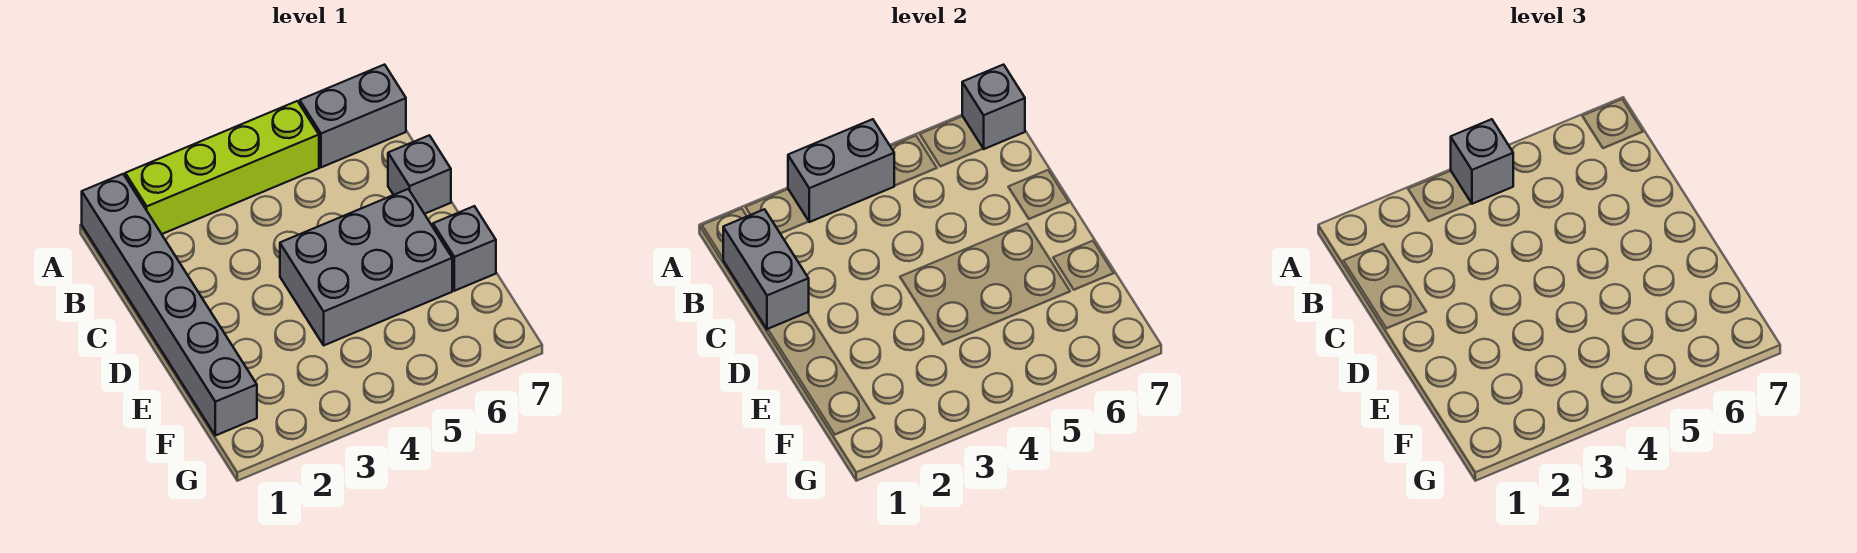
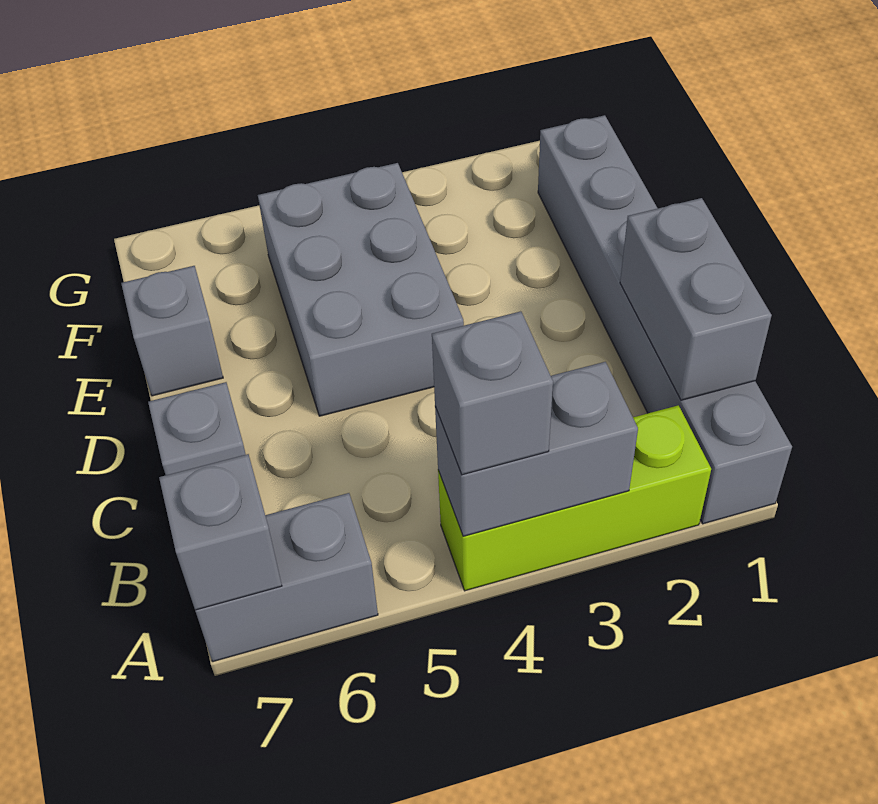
lime 1x4 brick [125,101,319,234] -> lime 1x3 brick [438,405,711,591]
grey 2x3 brick [280,189,452,345] -> grey 2x3 brick turned to [258,163,464,416]

